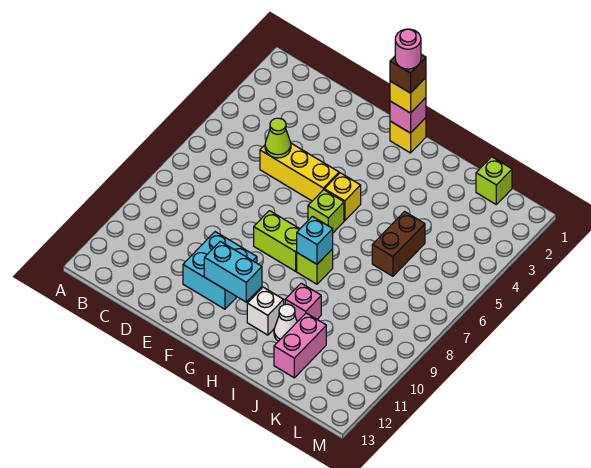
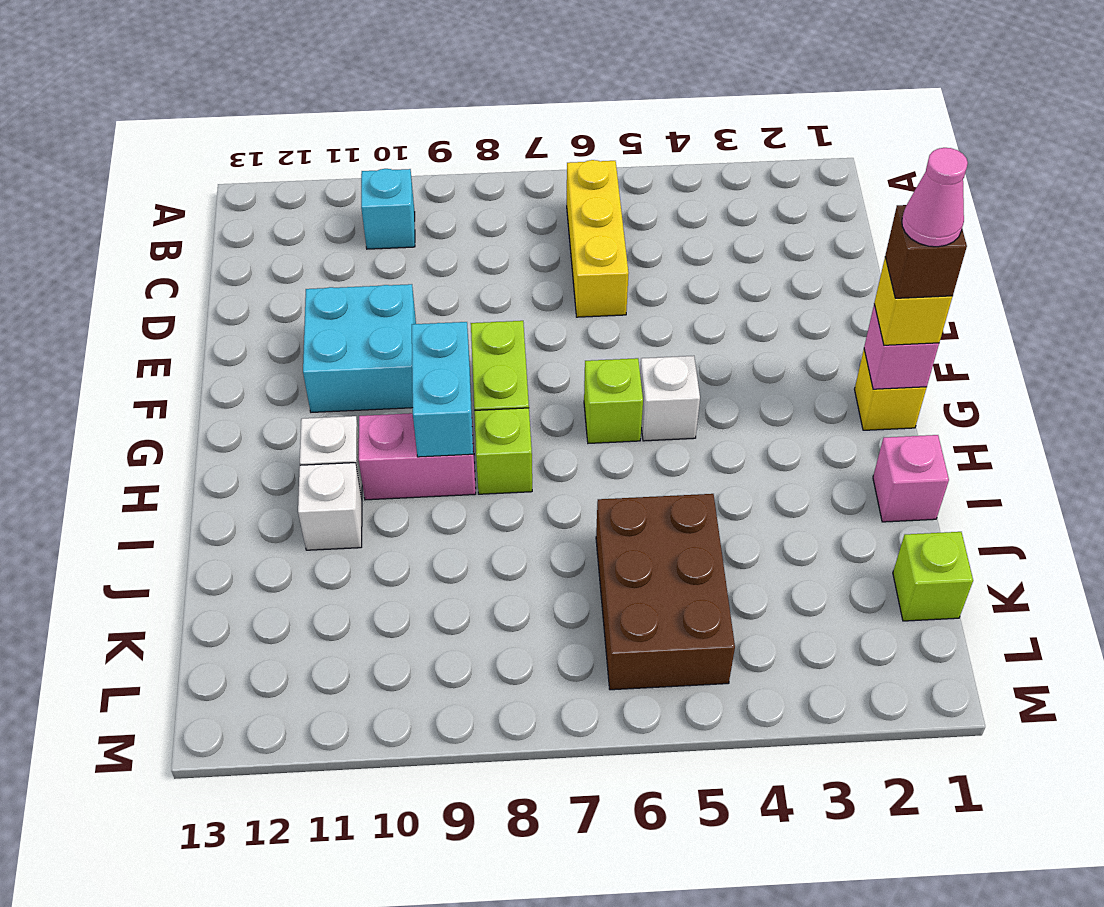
yellow 1x3 brick [260,143,339,201] -> yellow 1x3 brick moved to [567,160,629,317]
lime 1x1 cone [265,118,291,158] -> none
cyan 1x2 brick [204,241,262,302] -> cyan 1x2 brick moved to [412,322,473,457]
pink 1x1 round brick [395,29,421,69] -> pink 1x1 cone [902,148,968,247]
yellow 1x1 brick [324,173,361,221] -> white 1x1 brick [640,356,700,441]
cyan 1x1 brick [297,216,333,264] -> cyan 1x1 brick moved to [361,169,415,249]
pink 1x1 brick [285,283,321,322] -> pink 1x1 brick moved to [873,435,949,522]
white 1x1 cone [274,304,297,341] -> white 1x1 brick [298,463,362,550]
brown 1x2 brick [372,212,425,276] -> brown 2x3 brick [596,494,735,690]
pink 1x2 brick [274,313,326,378] -> pink 1x2 brick moved to [359,413,476,500]

